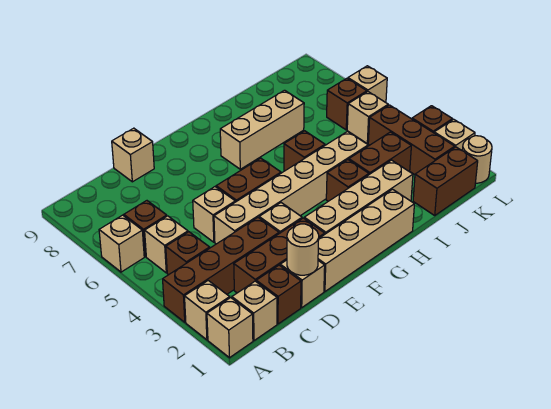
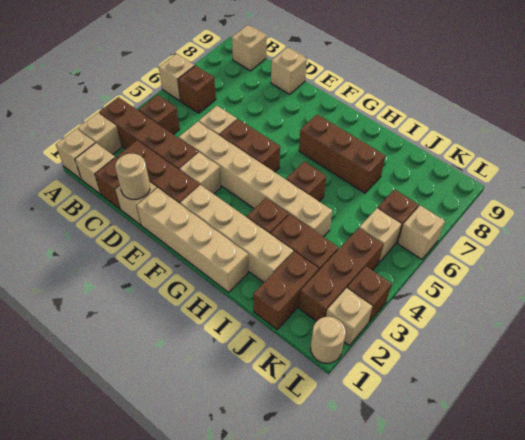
tan 1x1 brick [145,216,188,273] -> tan 1x1 brick moved to [232,25,266,71]
tan 1x3 brick [220,90,304,169] -> brown 1x3 brick [299,114,385,193]
brown 1x2 brick [413,147,478,215] -> brown 1x2 brick turned to [253,251,319,329]

